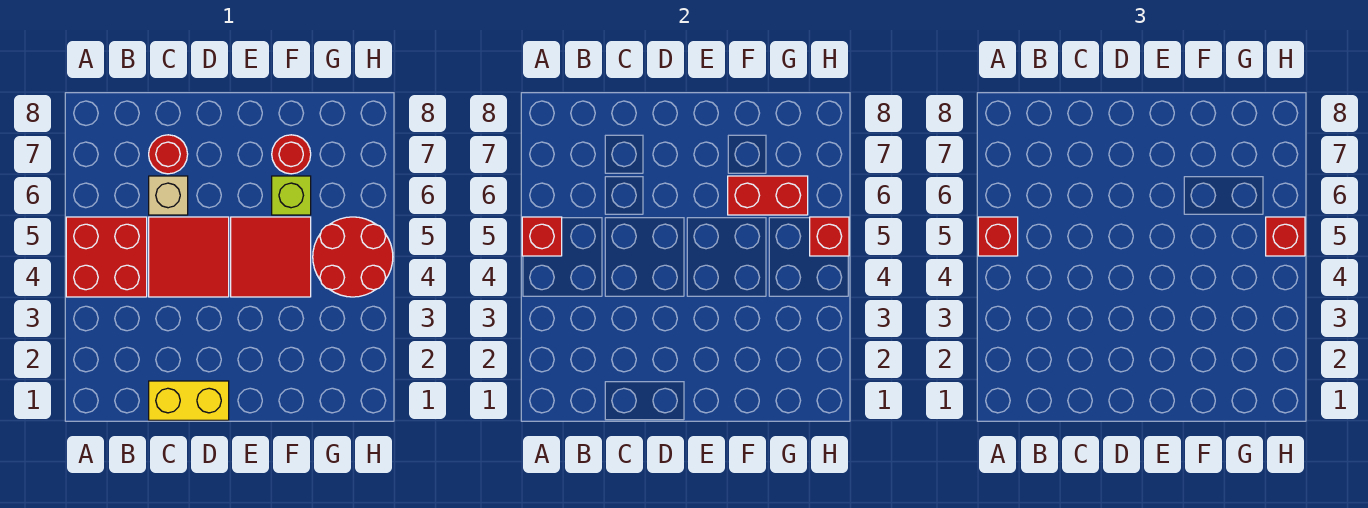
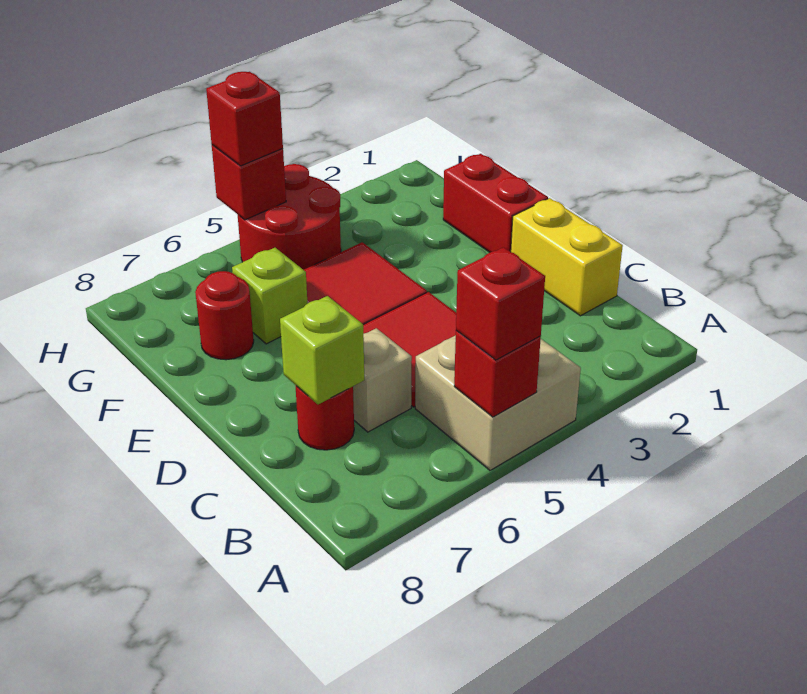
red 2x2 brick [66,217,147,297] -> tan 2x2 brick [415,335,581,470]
none -> lime 1x1 brick [280,296,364,404]
red 1x2 brick [728,176,808,215] -> red 1x2 brick moved to [443,154,548,252]

